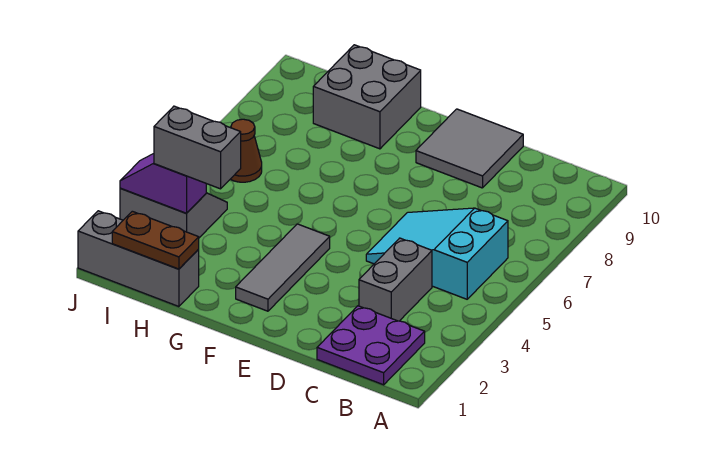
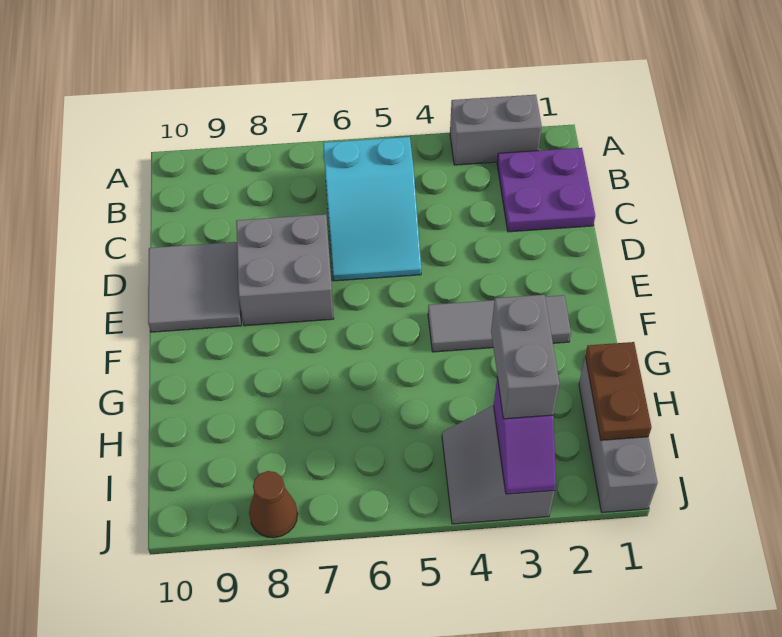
grey 1x2 brick [359,238,432,321] -> grey 1x2 brick moved to [450,95,542,165]
grey 2x2 brick [313,45,421,149] -> grey 2x2 brick moved to [236,214,334,326]
brown 1x1 cone [231,119,262,182] -> brown 1x1 cone moved to [249,471,298,538]

